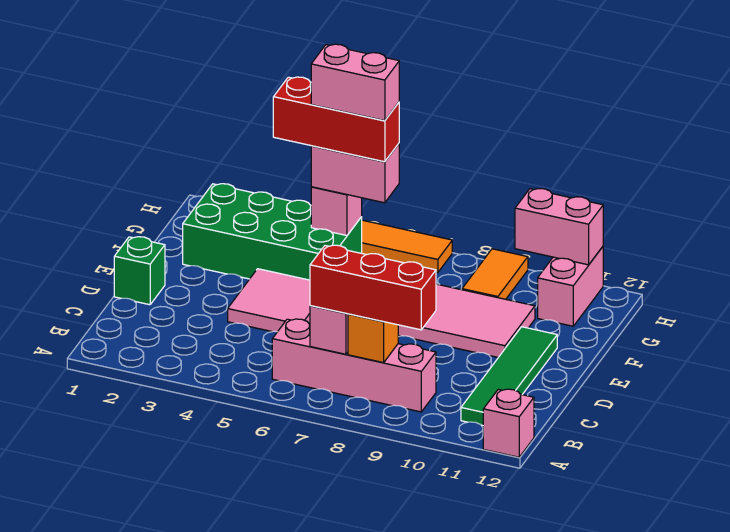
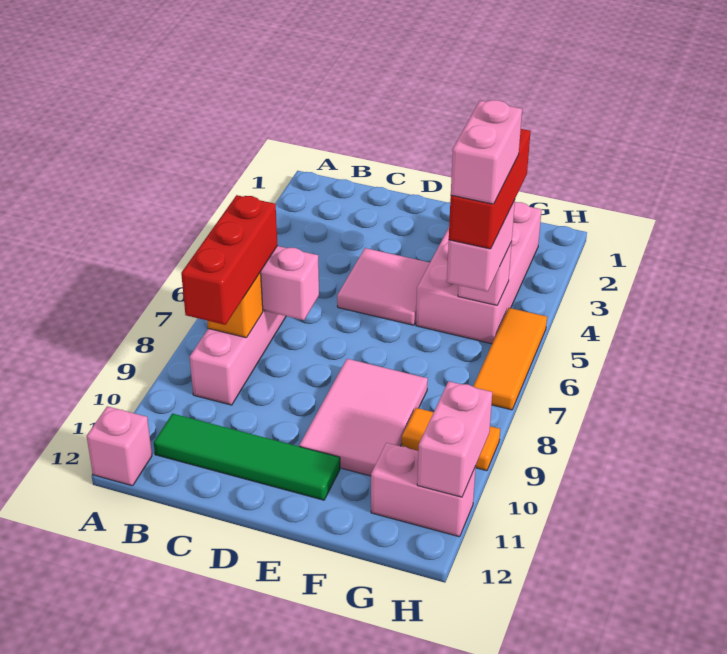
green 1x1 brick [114,237,165,305] -> none
green 2x4 brick [183,184,362,280] -> pink 2x4 brick [416,202,542,344]

